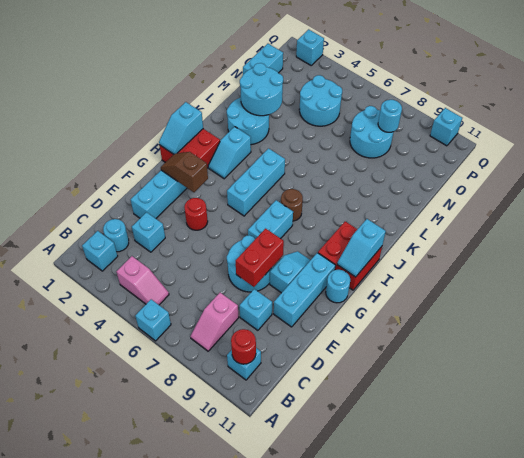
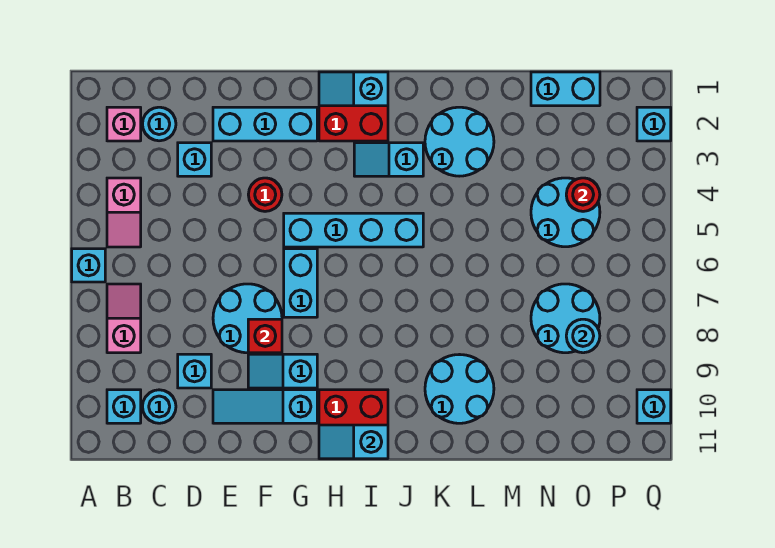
cyan 1x1 brick [82,231,118,271] -> pink 1x1 brick [107,107,141,141]
pink 1x2 slope [191,293,239,351] -> pink 1x2 slope turned to [107,284,141,353]
red 1x1 round brick [231,329,256,364] -> red 1x1 round brick moved to [566,178,600,211]
red 1x2 brick [236,229,284,287] -> red 1x1 brick [248,319,282,353]
cyan 1x3 brick [274,253,335,327] -> cyan 1x3 slope [213,390,317,423]
cyan 1x2 slope [270,251,310,293] -> cyan 1x2 slope turned to [248,354,317,388]
brown 1x2 slope [161,152,208,192] -> none
cyan 1x2 brick [248,200,293,239] -> cyan 1x2 brick turned to [284,249,317,317]
cyan 1x1 round brick [326,270,350,303] -> cyan 1x1 round brick moved to [142,390,176,423]
cyan 1x3 brick [227,148,285,216] -> cyan 1x4 brick [284,213,423,247]
brown 1x1 round brick [281,189,303,221] -> none
cyan 2x2 round brick [240,63,283,116] -> cyan 2x2 round brick moved to [425,355,494,423]

